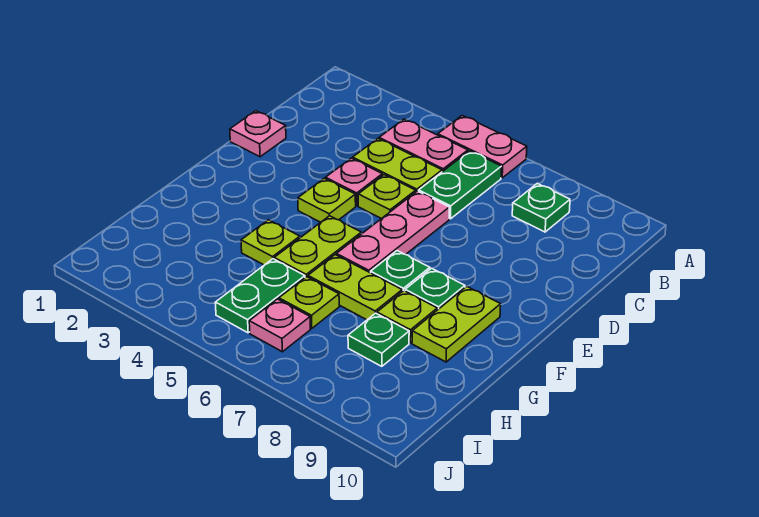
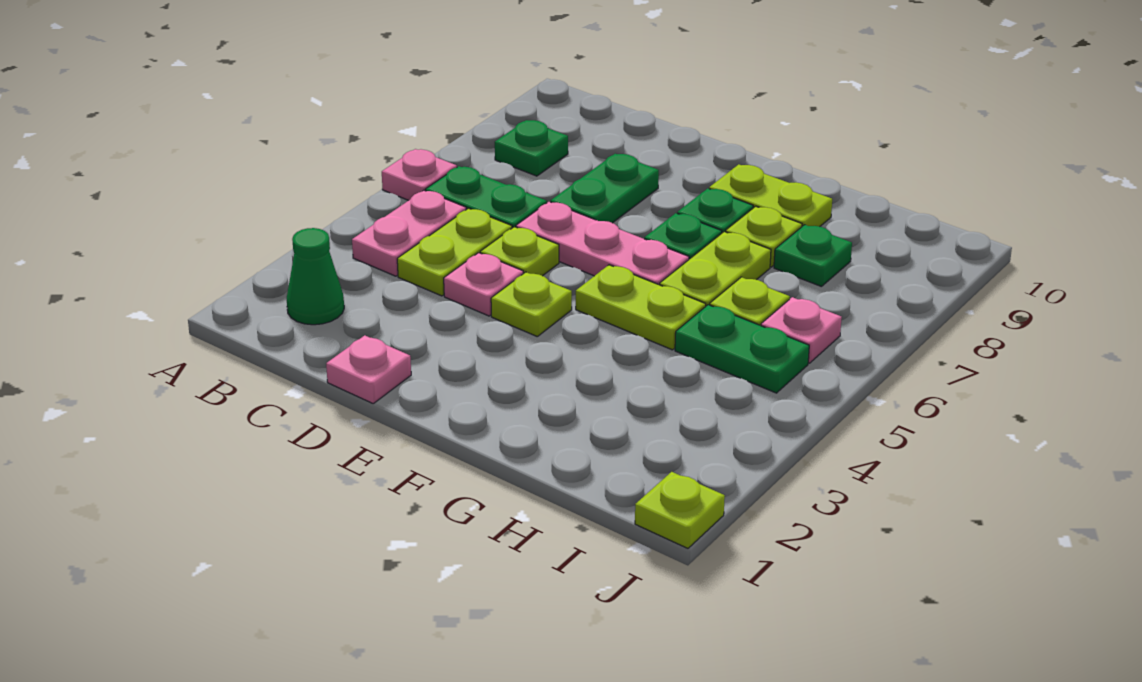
pink 1x2 plate [438,116,527,178] -> pink 1x1 plate [382,149,457,200]
none -> green 1x1 cone [287,228,344,325]
none -> green 1x2 plate [551,154,659,223]
lime 1x1 plate [241,220,300,265] -> lime 1x1 plate moved to [635,472,725,548]

